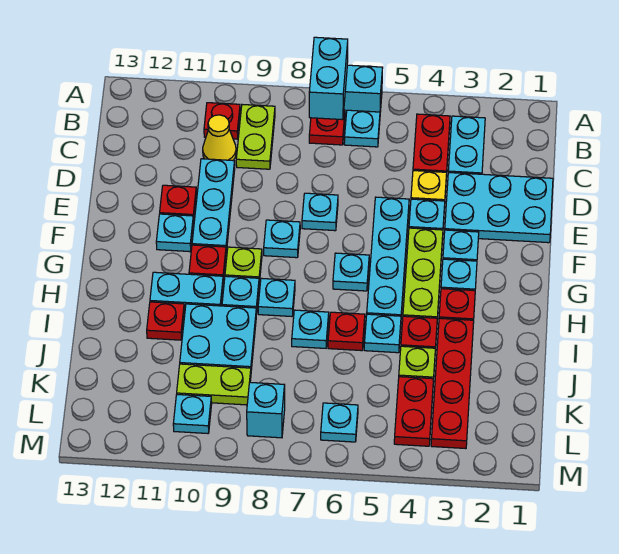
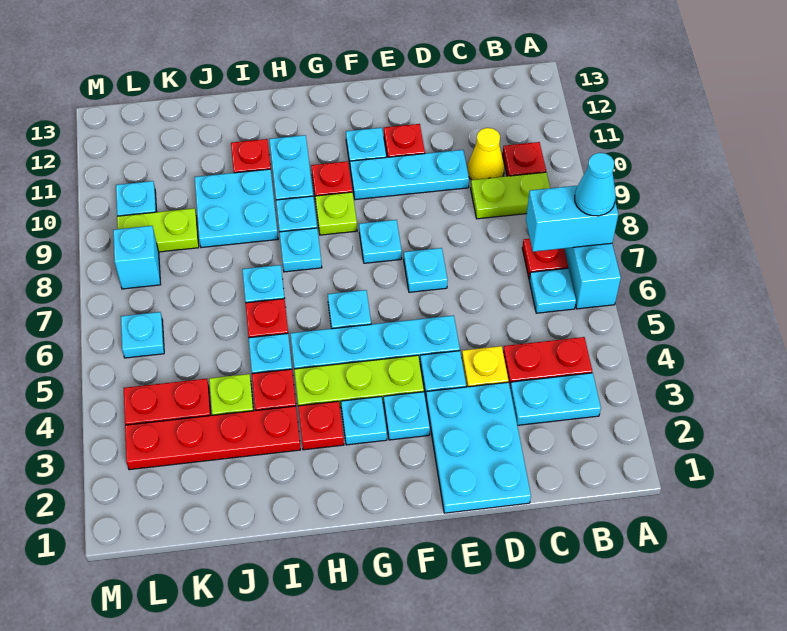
none -> cyan 1x1 cone [575,153,616,216]
lime 1x2 plate [177,364,251,405] -> lime 1x2 plate turned to [117,208,199,252]

